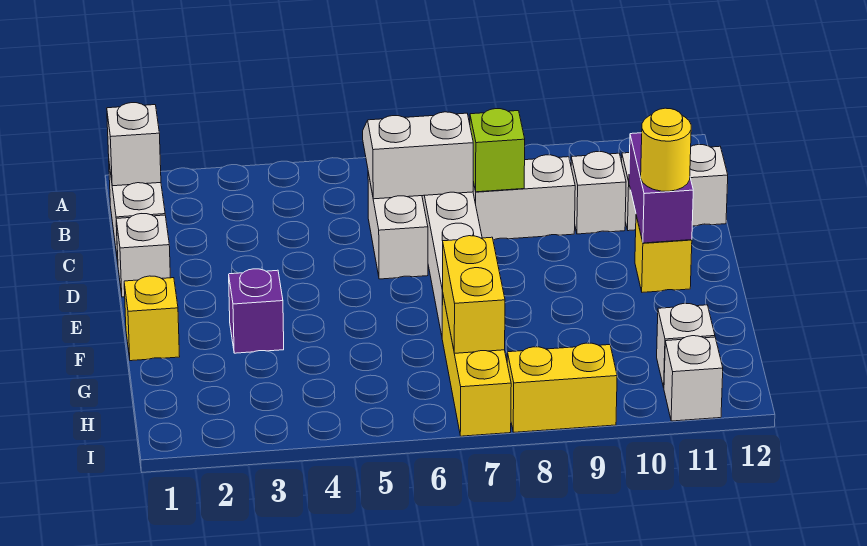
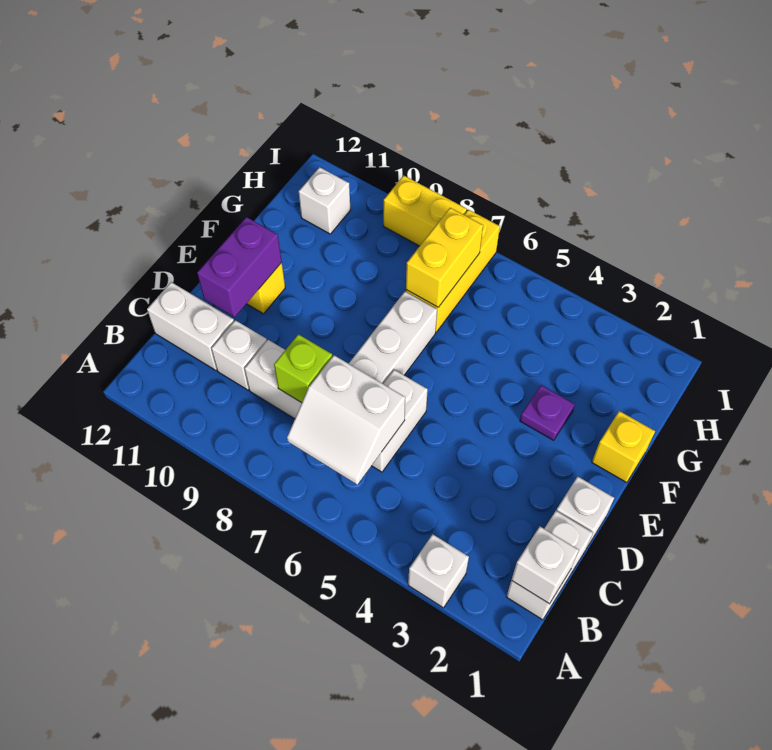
yellow 1x1 round brick [641,108,691,191] -> none
purple 1x1 brick [229,269,284,353] -> purple 1x1 plate [520,385,575,440]
white 1x1 brick [664,336,723,421] -> white 1x1 brick moved to [408,534,469,608]

